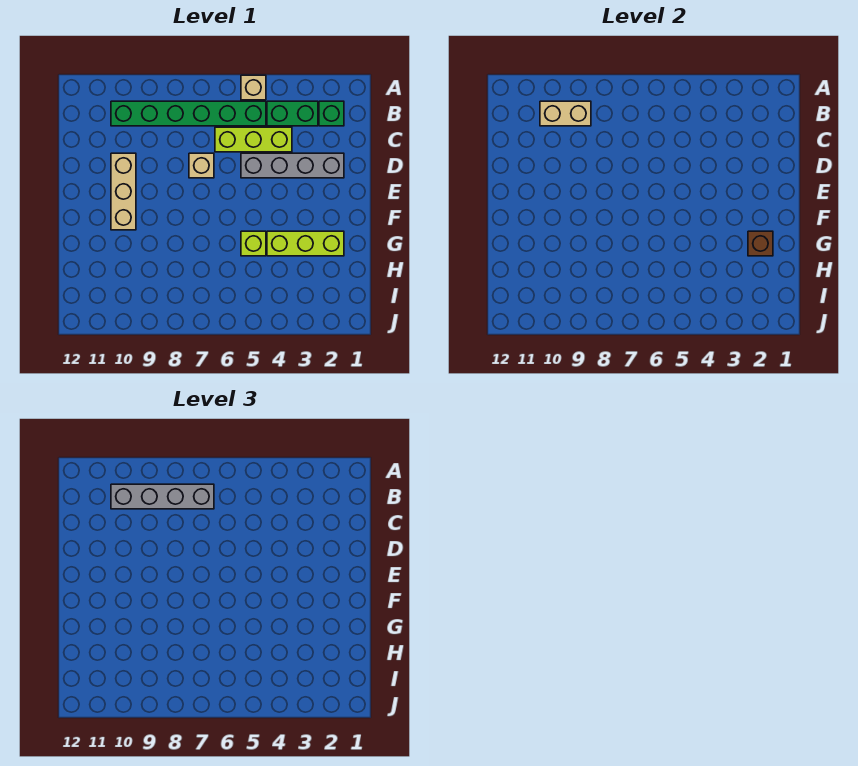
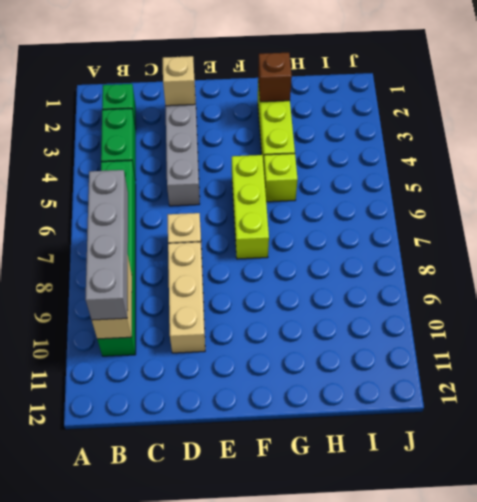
tan 1x1 brick [241,75,266,100] -> tan 1x1 brick moved to [163,56,195,106]
lime 1x3 brick [215,127,292,152] -> lime 1x3 brick moved to [232,155,269,259]
tan 1x3 brick [111,153,136,230] -> tan 1x3 brick turned to [168,242,205,353]

